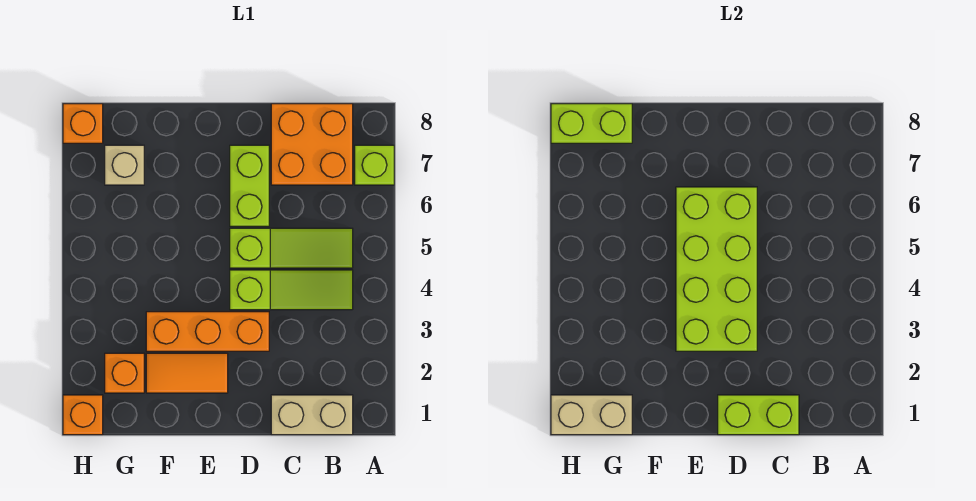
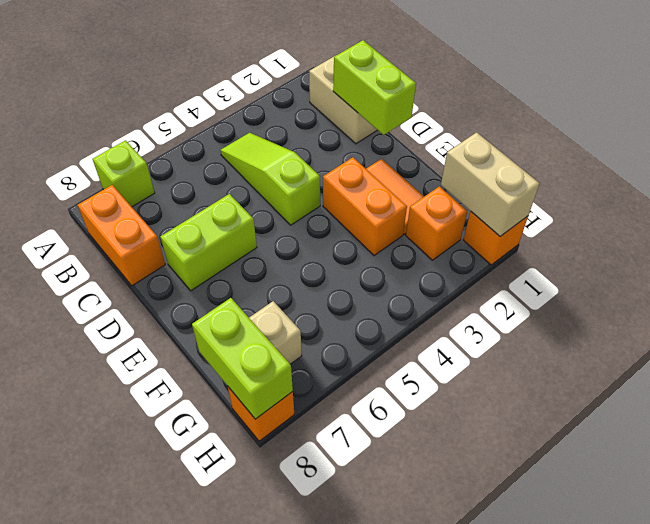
lime 1x3 slope [230,228,353,268] -> none
orange 2x2 brick [271,104,353,185] -> orange 1x2 brick [78,185,165,286]
orange 1x3 brick [146,312,269,351] -> orange 1x2 brick [323,157,407,256]
lime 2x4 brick [676,187,757,351] -> none

